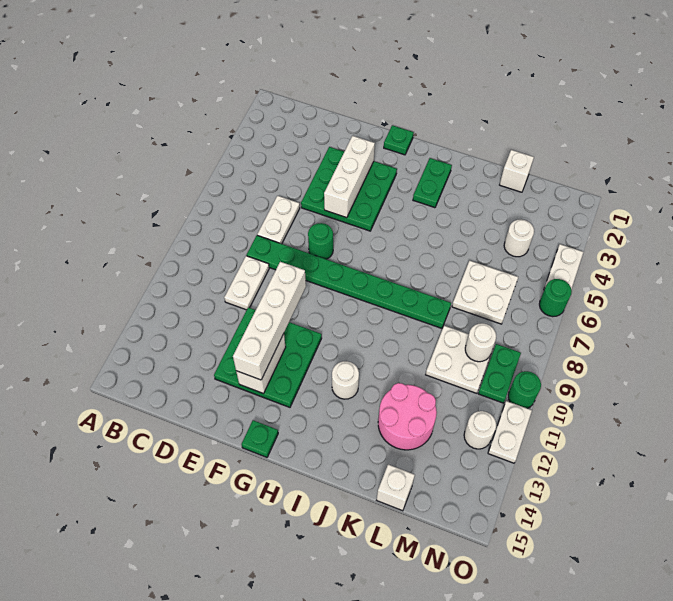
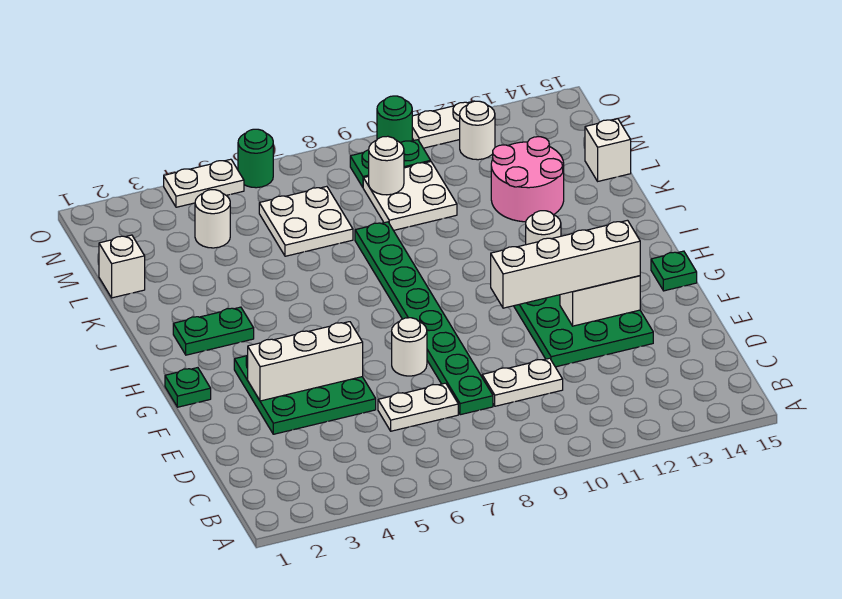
green 1x1 round brick [308,223,333,259] -> white 1x1 round brick [392,318,427,376]

